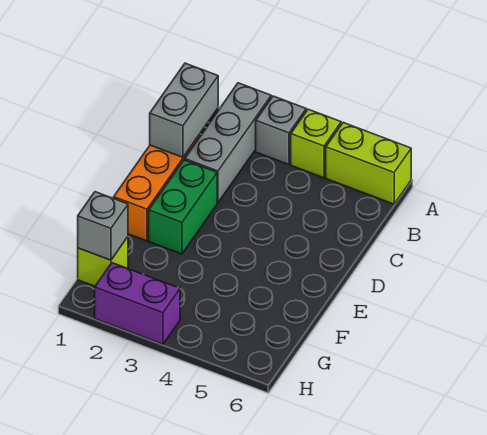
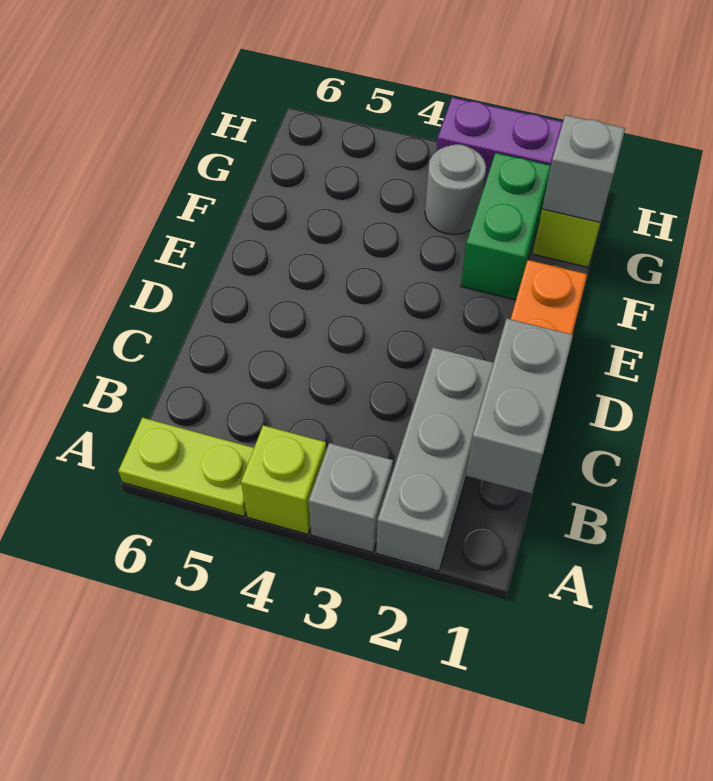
lime 1x2 brick [326,123,411,204] -> lime 1x2 plate [118,418,254,516]
green 1x2 brick [149,160,217,254] -> green 1x2 brick moved to [461,153,551,300]
none -> grey 1x1 round brick [425,144,486,235]

